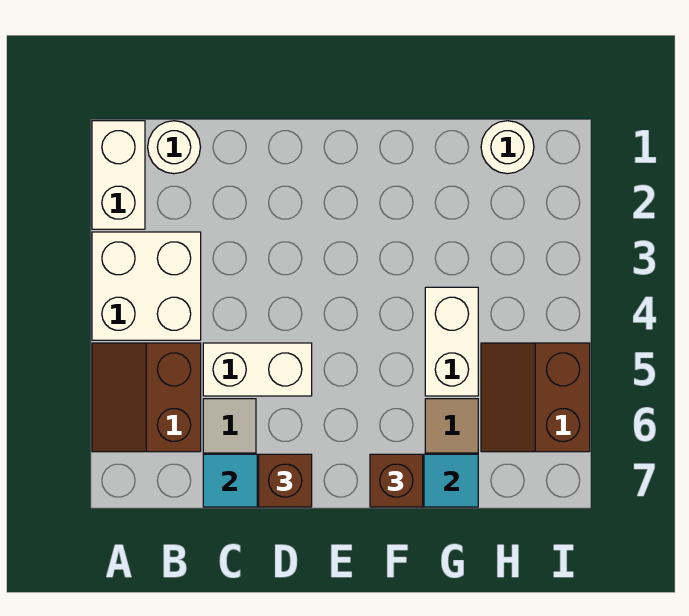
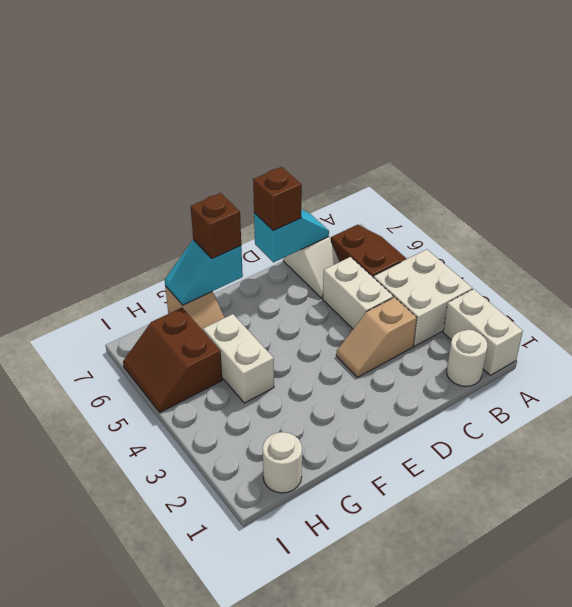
none -> tan 1x2 slope [336,297,417,377]
white 1x2 brick [203,343,312,396] -> white 1x2 brick turned to [323,257,394,329]
brown 2x2 slope [481,343,590,452] -> brown 2x2 slope turned to [123,308,222,412]

